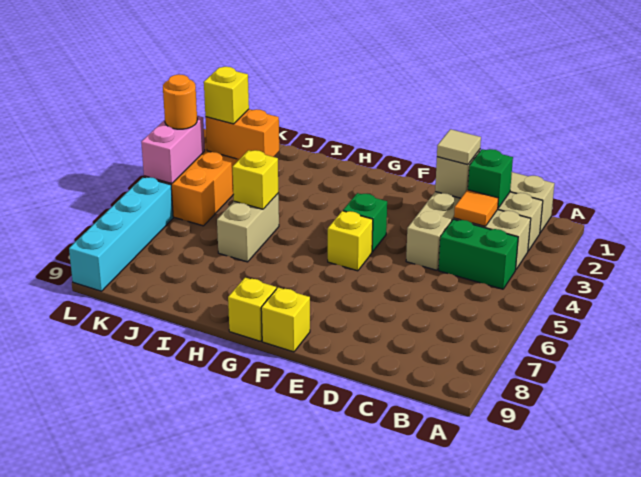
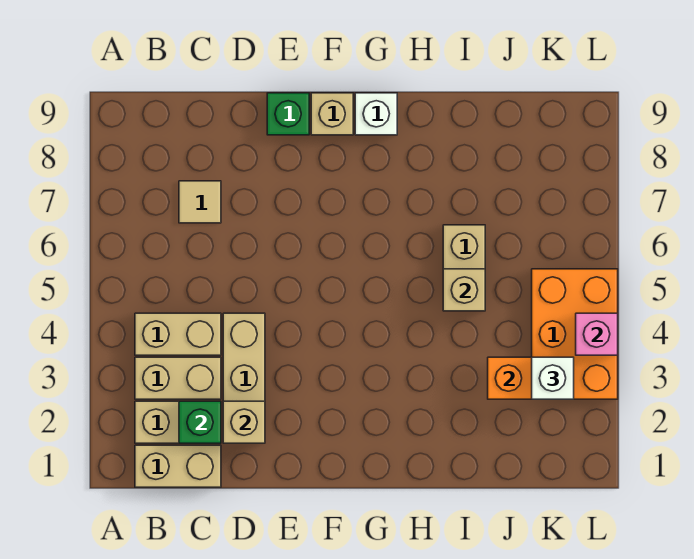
green 1x2 brick [439,219,518,289] -> tan 1x2 brick [135,313,221,355]
orange 1x1 tile [454,190,498,226] -> none
tan 1x1 tile [437,129,481,165] -> tan 1x1 tile moved to [179,181,221,223]
green 1x1 brick [343,193,387,252] -> green 1x1 brick moved to [267,93,309,135]
yellow 1x1 brick [328,211,373,271] -> none
yellow 1x1 brick [261,287,310,352] -> tan 1x1 brick [311,93,353,135]
yellow 1x1 brick [228,278,276,341] -> white 1x1 brick [355,93,397,135]
yellow 1x1 brick [233,150,278,209] -> tan 1x1 brick [443,269,485,311]
yellow 1x1 brick [204,67,249,124] -> white 1x1 brick [532,357,574,399]
pink 1x2 brick [141,116,205,184] -> pink 1x1 brick [576,313,618,355]
orange 1x1 round brick [163,74,197,129] -> none
cyan 1x4 brick [69,177,173,291] -> none

